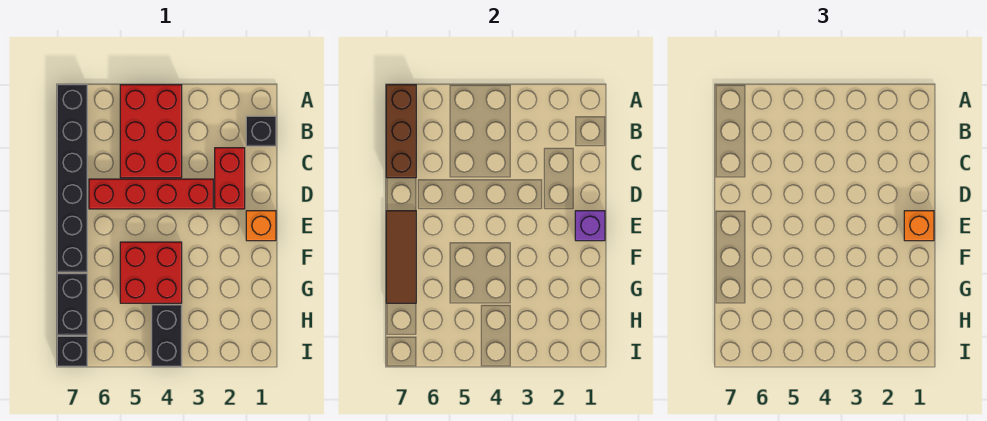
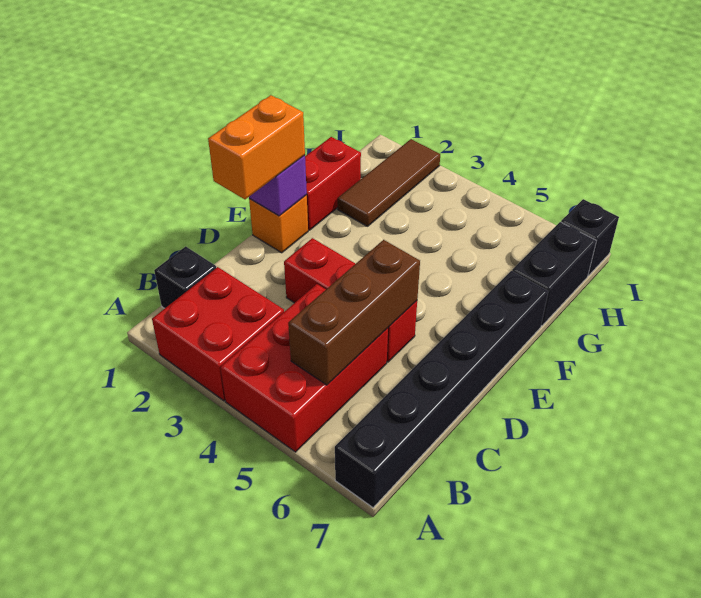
brown 1x3 brick [386,85,416,178] -> brown 1x3 brick moved to [288,240,420,385]
red 1x2 brick [215,148,245,209] -> red 1x2 brick moved to [305,137,361,230]
red 1x4 brick [89,179,213,209] -> red 1x3 brick [284,238,417,362]
orange 1x1 brick [904,211,934,241] -> orange 1x2 brick [208,95,305,199]
brown 1x3 tile [386,211,416,303] -> brown 1x3 tile moved to [338,139,440,226]
red 2x2 brick [120,242,182,303] -> red 2x2 brick moved to [152,267,284,401]
black 1x2 brick [152,305,182,366] -> none

